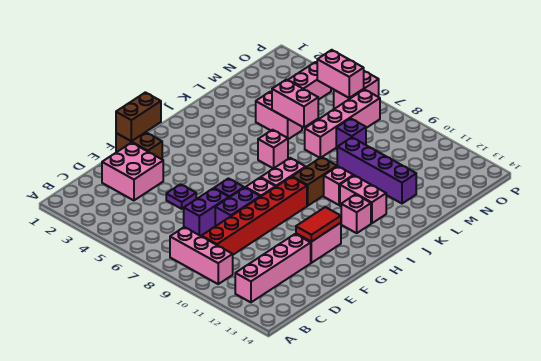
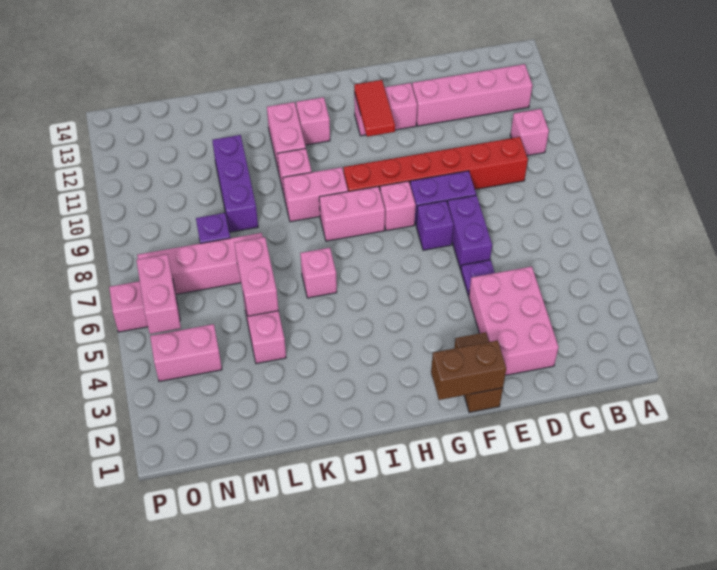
pink 1x3 brick [170,227,233,284] -> pink 1x1 brick [510,109,549,156]
pink 2x2 brick [102,143,163,200] -> pink 2x3 brick [469,267,559,375]
purple 1x2 brick [184,188,229,236] -> purple 1x2 brick turned to [448,195,492,270]
red 1x2 tile [296,207,341,242] -> red 1x2 tile turned to [354,80,395,137]
brown 1x2 brick [292,157,337,206] -> pink 1x2 brick [283,167,348,222]
purple 1x4 brick [337,137,416,204] -> purple 1x3 brick [212,135,258,232]

